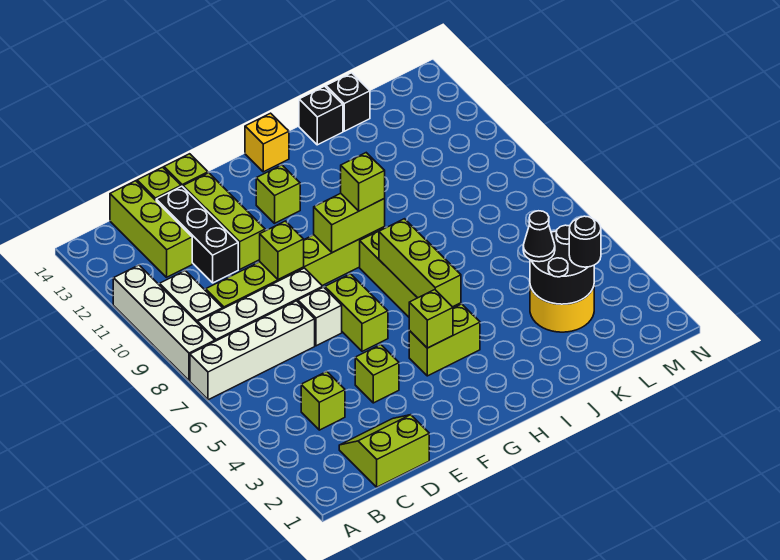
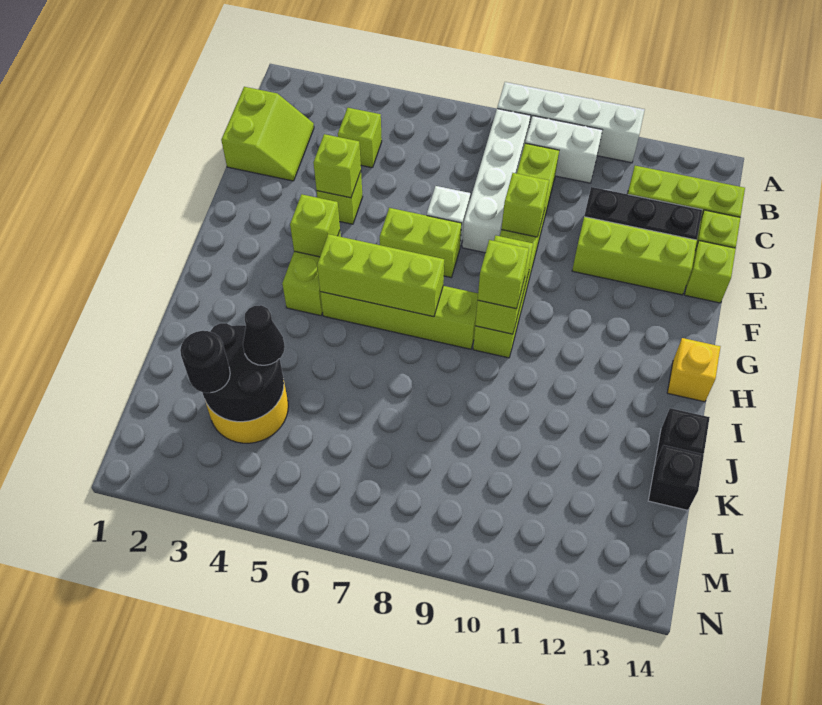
white 1x4 brick [190,301,315,400] -> none
lime 1x1 brick [256,165,300,223] -> lime 1x1 brick moved to [313,134,361,198]

